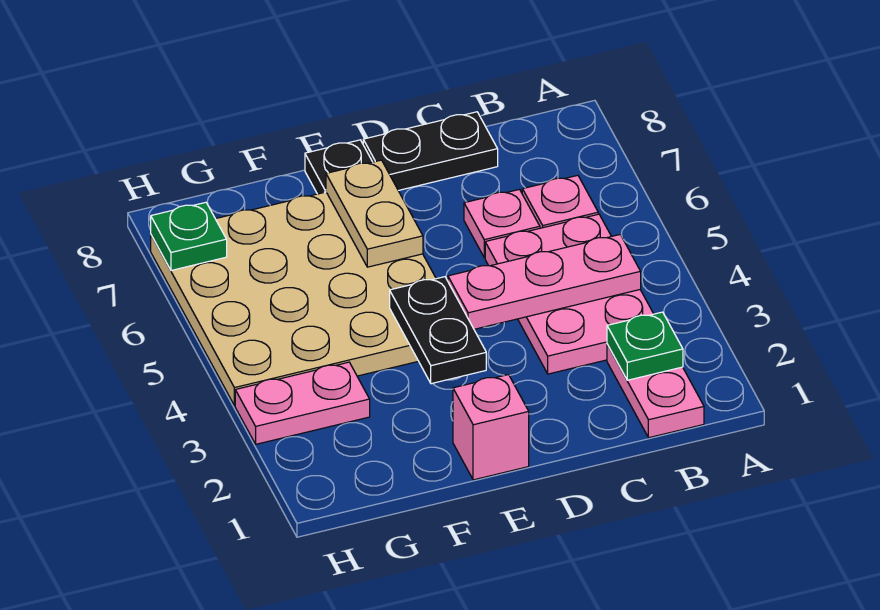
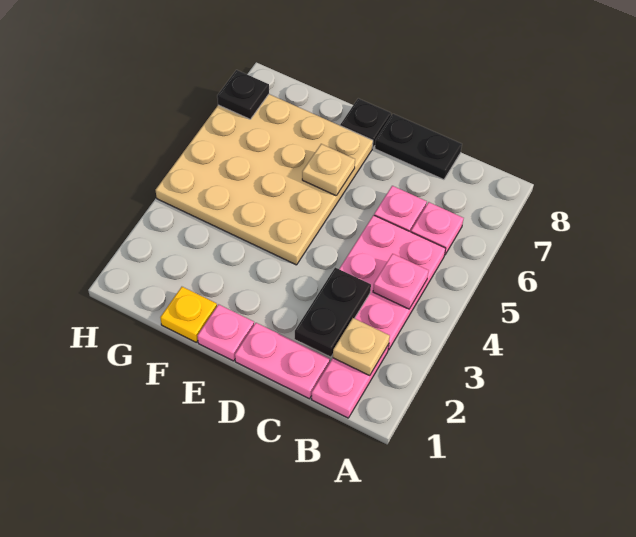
green 1x1 plate [607,312,683,380] -> tan 1x1 plate [333,318,390,376]
pink 1x3 plate [448,235,641,329] -> pink 1x1 plate [373,254,429,309]
pink 1x1 brick [453,375,529,480] -> pink 1x1 plate [198,304,254,361]
black 1x2 plate [390,277,486,384] -> black 1x2 plate moved to [295,268,371,357]
tan 1x2 plate [326,160,423,267] -> tan 1x1 plate [302,144,355,196]
none -> yellow 1x1 plate [160,287,217,342]
pink 1x2 plate [235,362,370,444] -> pink 1x2 plate moved to [235,323,330,399]
green 1x1 plate [151,202,227,270] -> black 1x1 plate [217,70,269,119]

